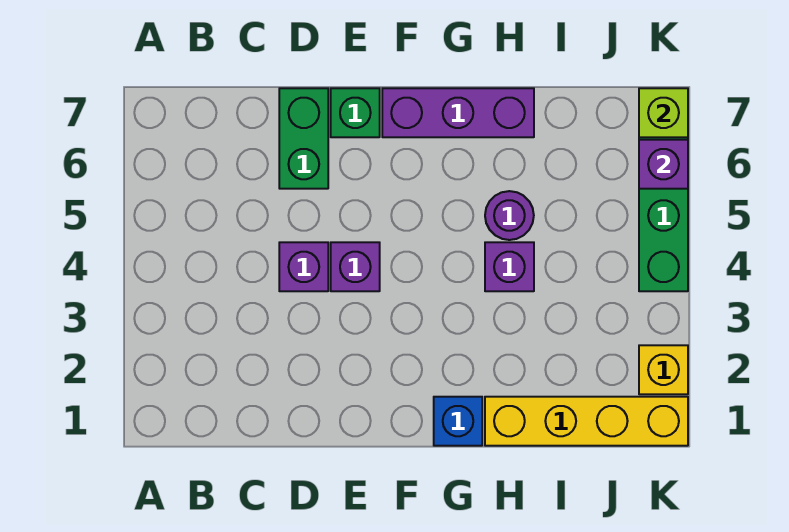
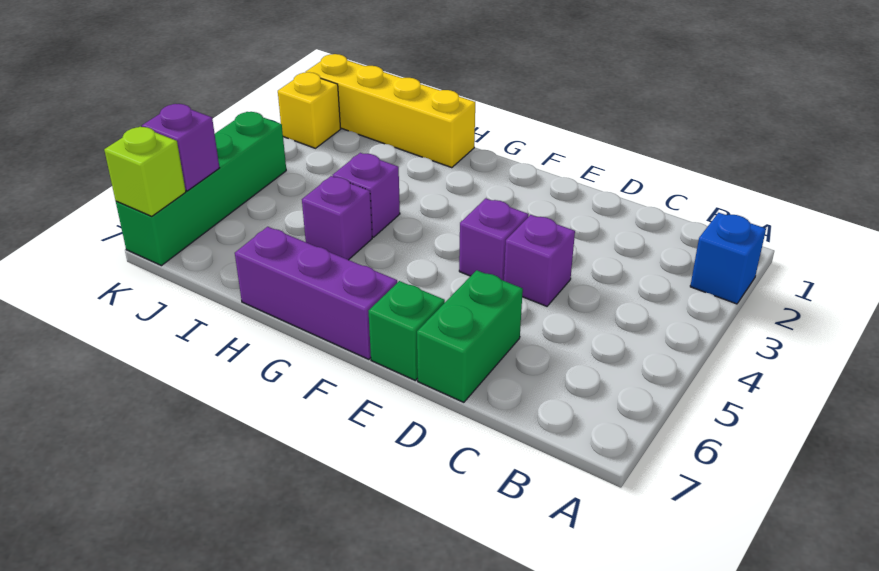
blue 1x1 brick [434,397,482,446] -> blue 1x1 brick moved to [690,213,766,304]
purple 1x1 round brick [485,191,534,240] -> purple 1x1 brick [302,176,372,260]

